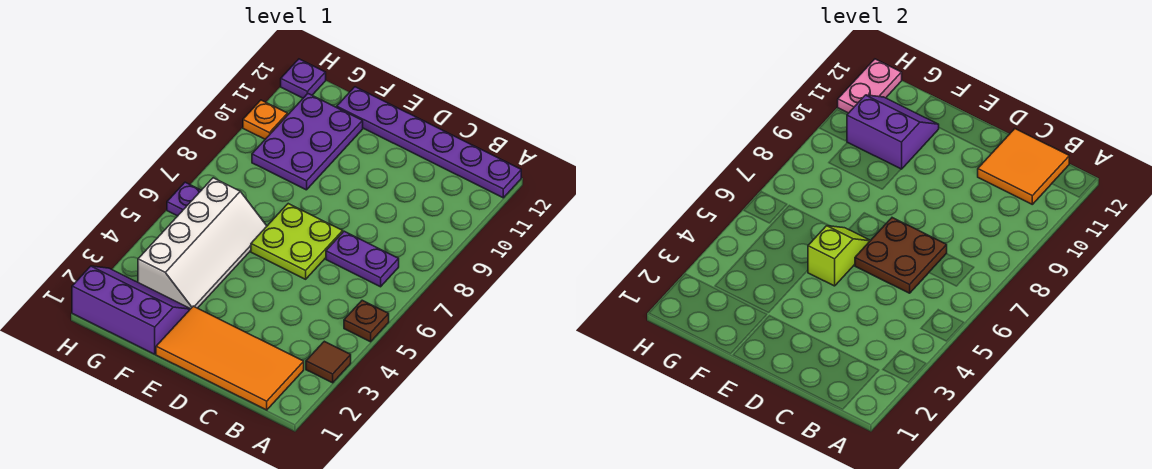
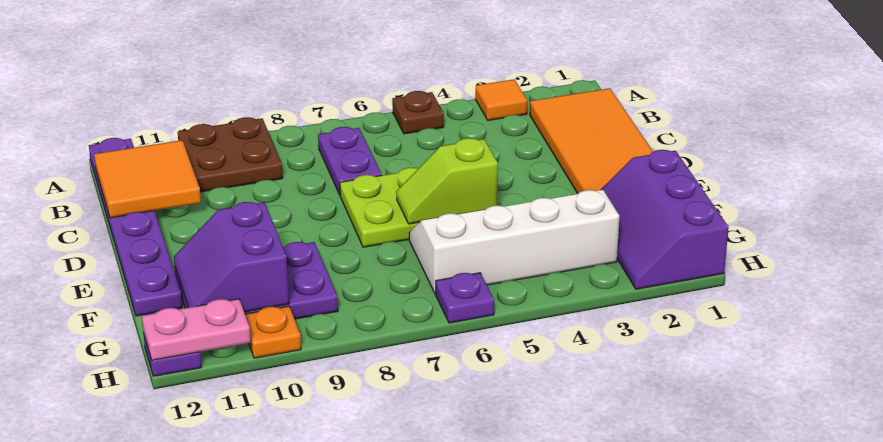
brown 1x1 tile [306,341,351,383] -> orange 1x1 tile [475,79,527,121]
brown 2x2 plate [855,218,947,293] -> brown 2x2 plate moved to [178,117,283,192]

